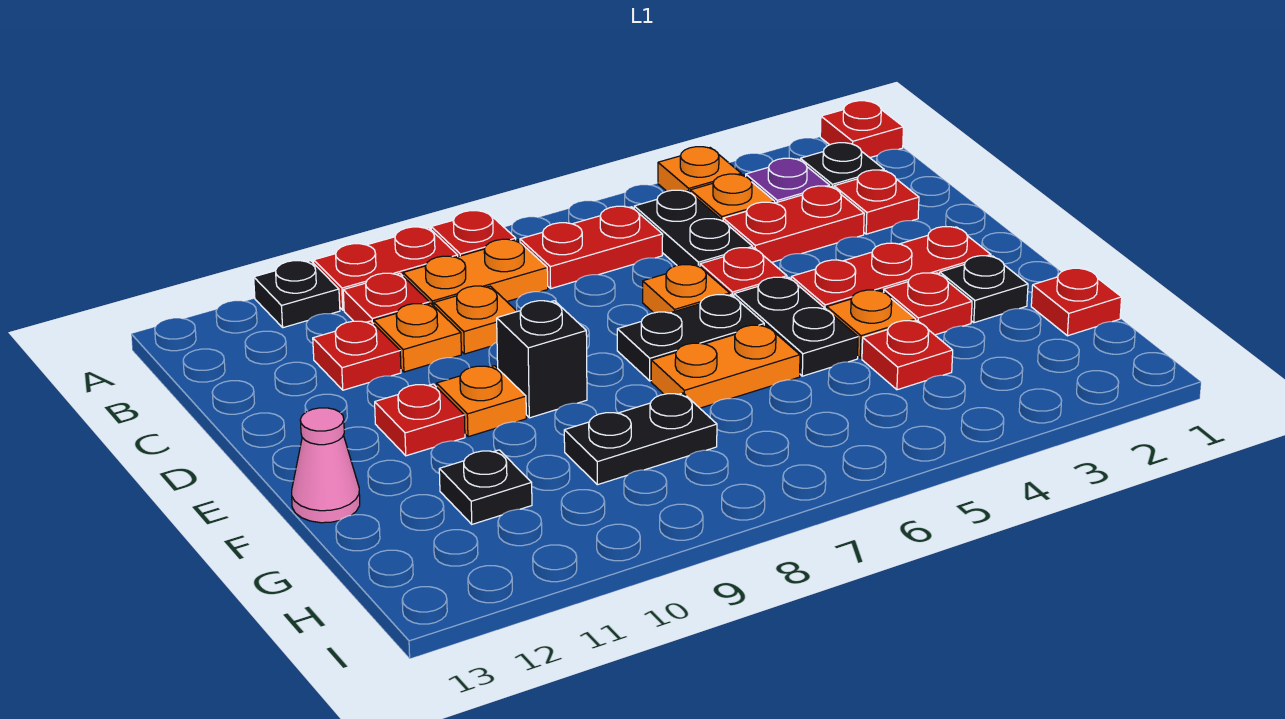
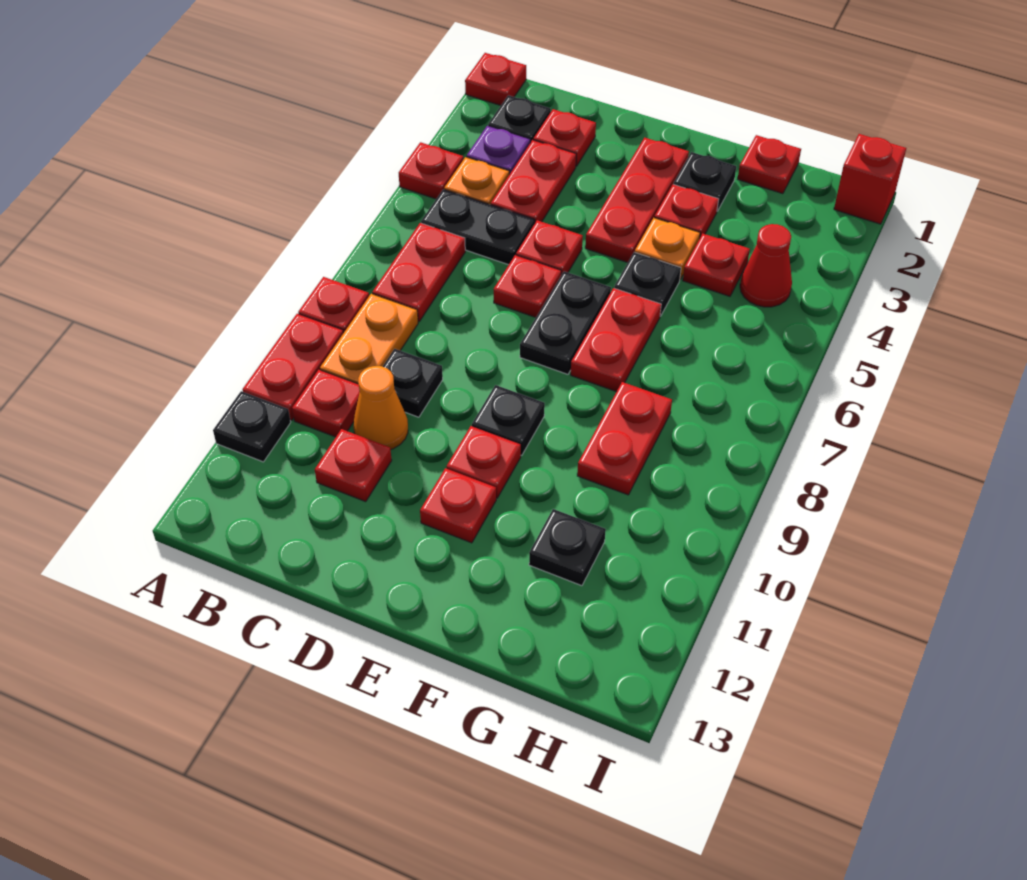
orange 1x1 plate [658,147,741,192] -> red 1x1 plate [399,142,463,199]
orange 1x1 plate [434,286,517,354] -> black 1x1 plate [383,349,443,417]
orange 1x1 plate [374,303,461,372] -> orange 1x1 cone [353,366,408,450]
orange 1x1 plate [643,265,730,313] -> red 1x1 plate [493,255,561,317]
black 1x2 plate [734,277,858,376] -> black 1x1 plate [614,252,681,316]
black 1x1 brick [497,301,587,418] -> black 1x1 plate [472,385,545,455]
orange 1x1 plate [437,366,526,437] -> red 1x1 plate [446,426,521,498]
orange 1x2 plate [651,325,800,408] -> red 1x2 plate [571,288,661,392]
pink 1x1 cone [292,408,360,523] -> none
black 1x2 plate [564,393,717,485] -> red 1x2 plate [577,382,672,495]
none -> red 1x1 cone [740,224,792,307]
none -> red 1x1 brick [834,134,906,224]

